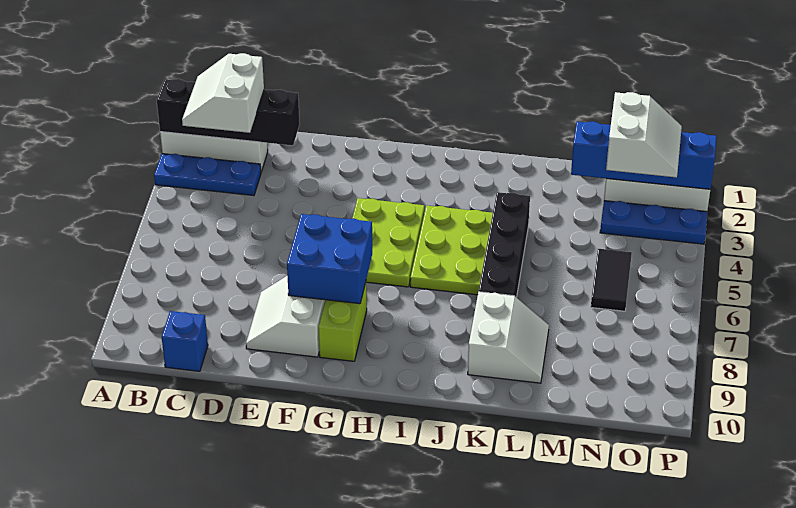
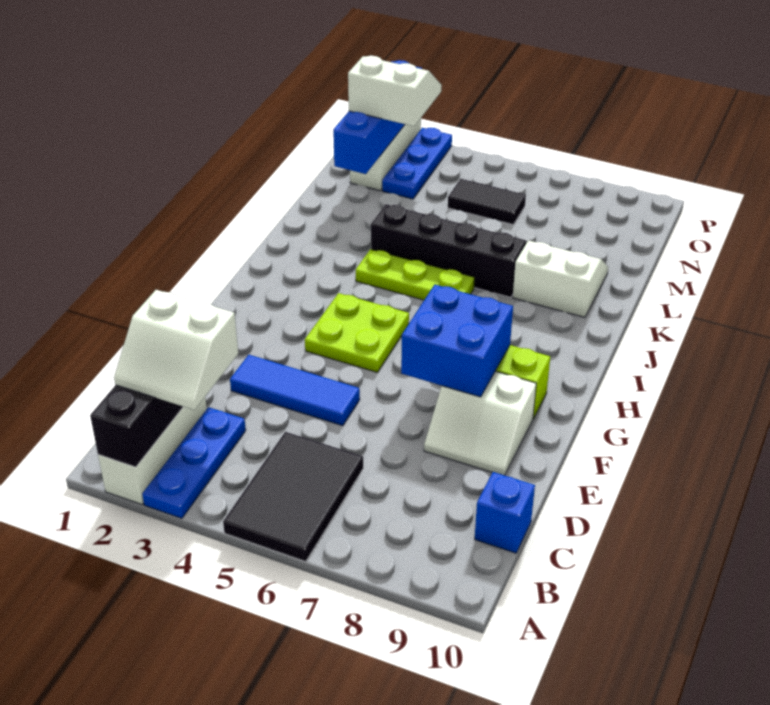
none -> black 2x3 tile [223,432,363,561]
none -> blue 1x3 tile [230,355,360,426]
lime 2x3 plate [352,198,425,287] -> lime 2x2 plate [305,293,409,372]
lime 2x3 plate [410,205,493,295] -> lime 1x3 plate [356,249,475,300]

